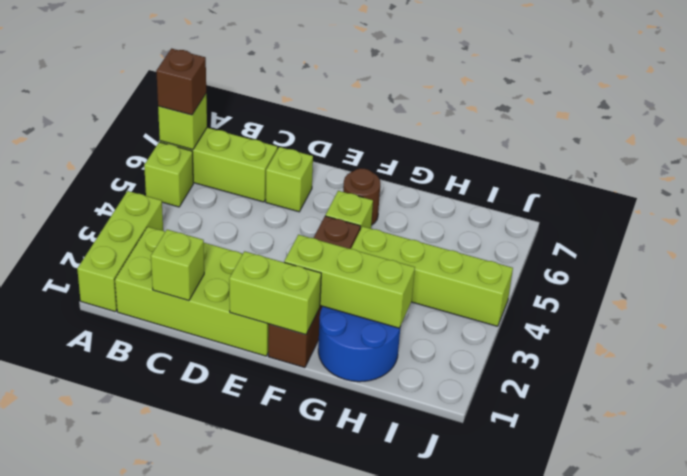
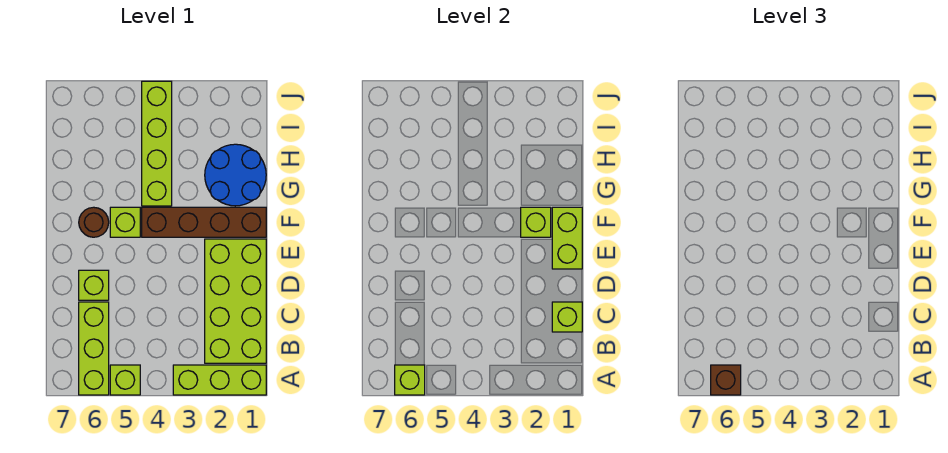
lime 1x3 brick [284,235,415,328] -> lime 1x1 brick [521,207,551,237]

